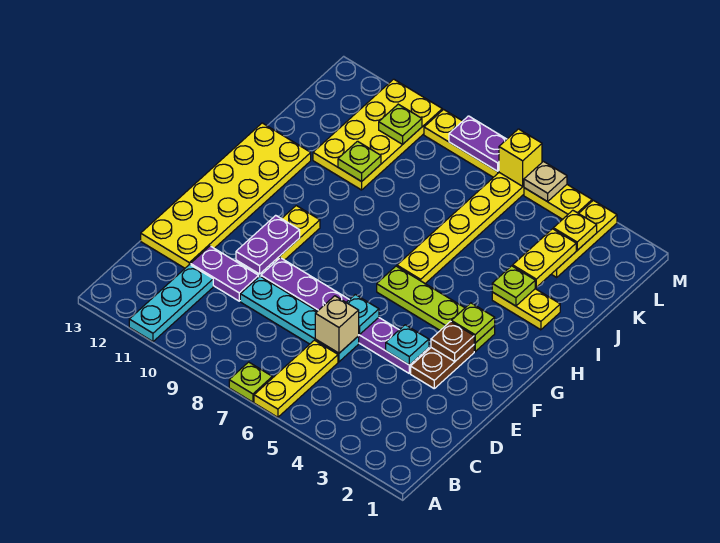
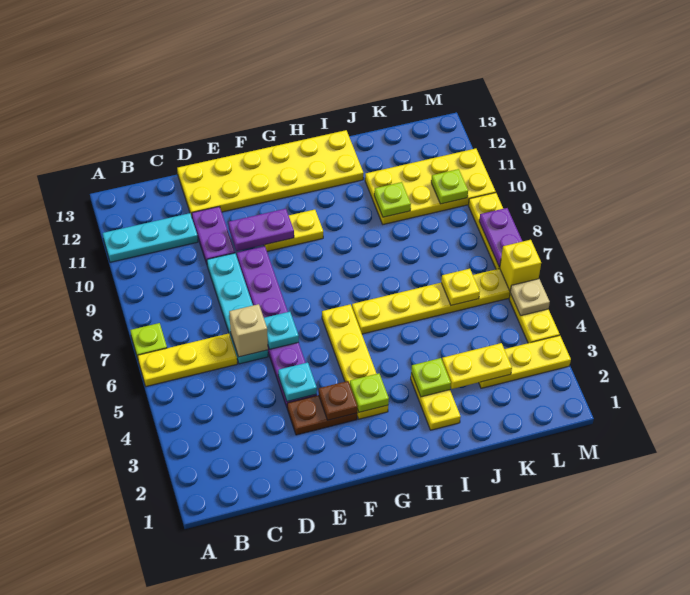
lime 1x4 plate [377,266,495,352] -> yellow 1x4 plate [322,304,388,419]
yellow 1x1 plate [553,210,597,250] -> yellow 1x1 plate moved to [441,269,480,305]

